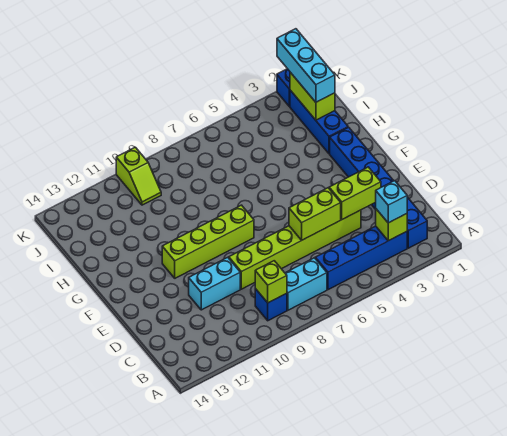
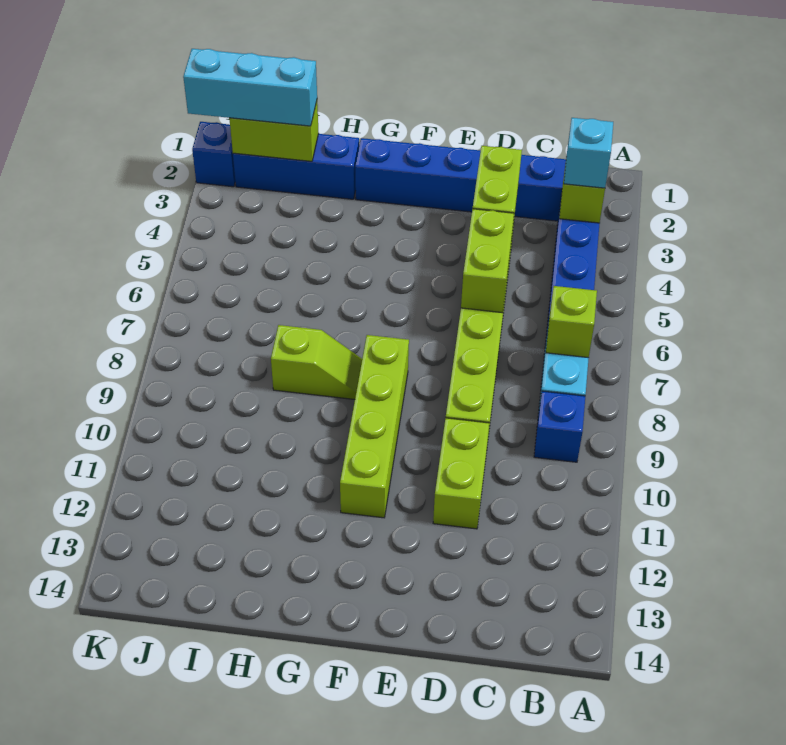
lime 1x1 brick [255,261,287,303] -> lime 1x1 brick moved to [546,286,597,358]
cyan 1x2 brick [189,257,240,310] -> lime 1x2 brick [433,418,489,529]
lime 1x2 slope [116,147,161,205] -> lime 1x2 slope moved to [271,325,362,399]

